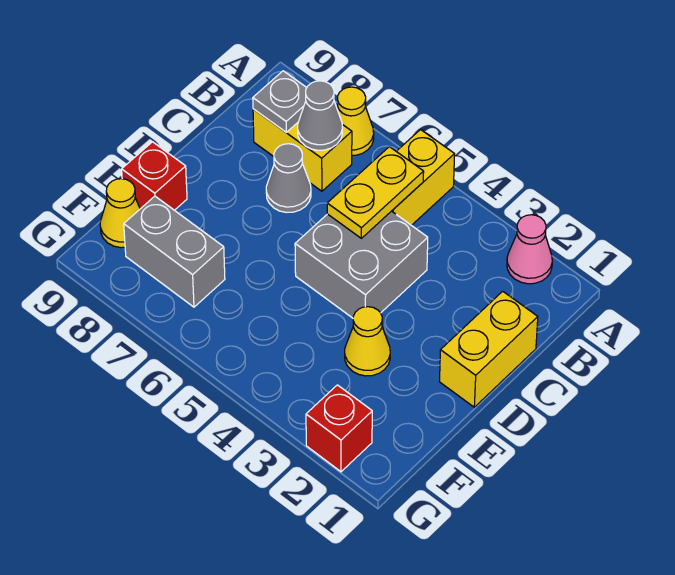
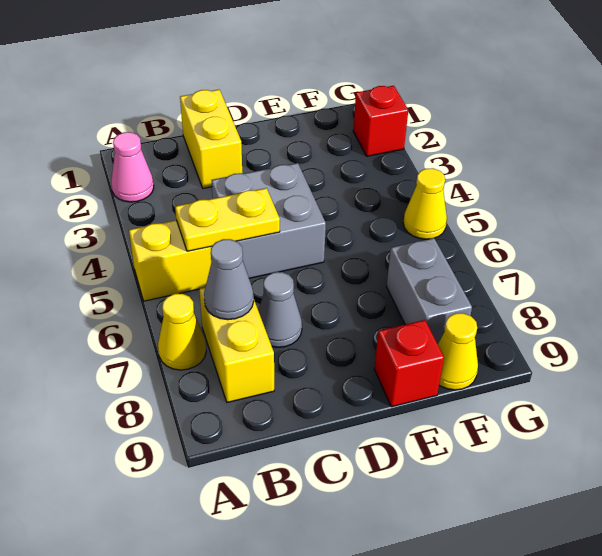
grey 1x1 plate [253,71,307,132] -> none
yellow 1x2 brick [440,291,538,407] -> yellow 1x2 brick turned to [180,90,242,188]
yellow 1x1 cone [345,307,390,376] -> yellow 1x1 cone moved to [403,168,447,239]

